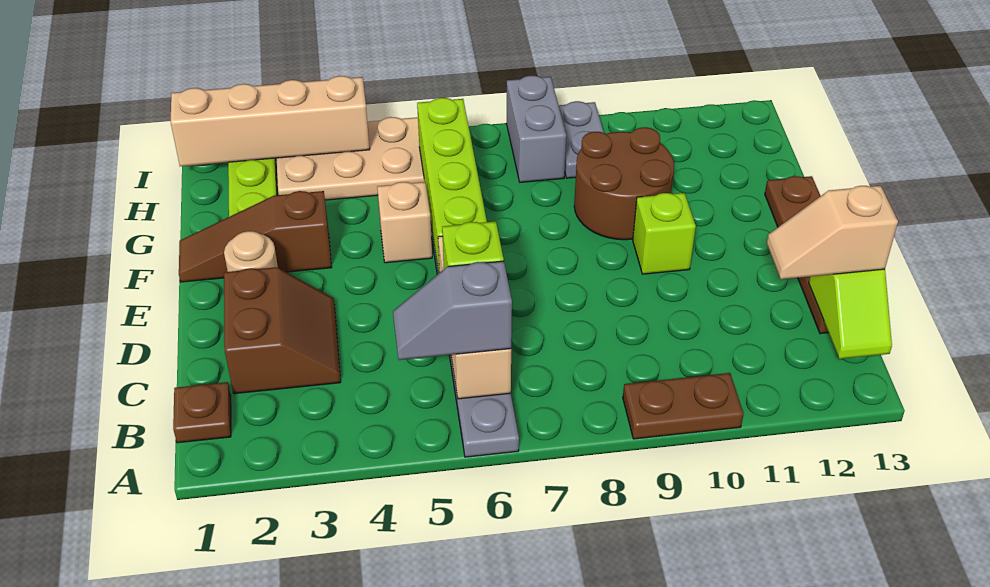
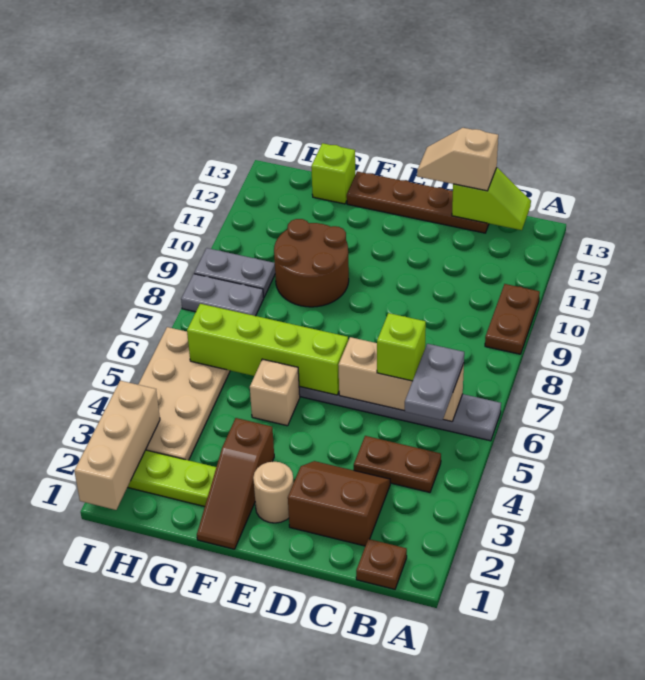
none -> brown 1x2 plate [354,436,441,492]
grey 1x2 slope [393,261,512,360] -> grey 1x2 plate [405,344,464,420]
tan 1x2 slope [767,186,898,279] -> tan 1x2 slope turned to [417,128,498,191]
lime 1x1 brick [633,193,696,274] -> lime 1x1 brick moved to [311,143,355,204]
grey 1x2 brick [507,76,566,182] -> grey 1x2 plate [181,274,264,316]
tan 1x4 brick [171,76,370,166] -> tan 1x3 brick [75,381,160,510]

